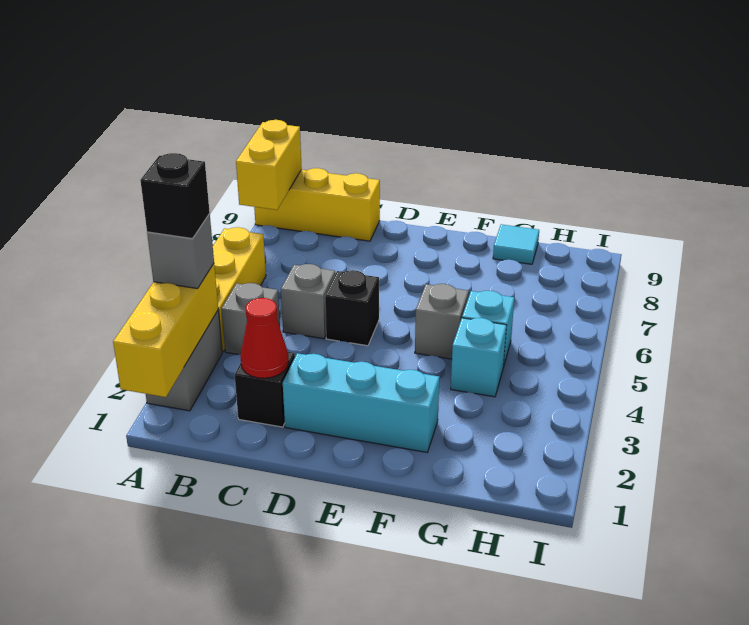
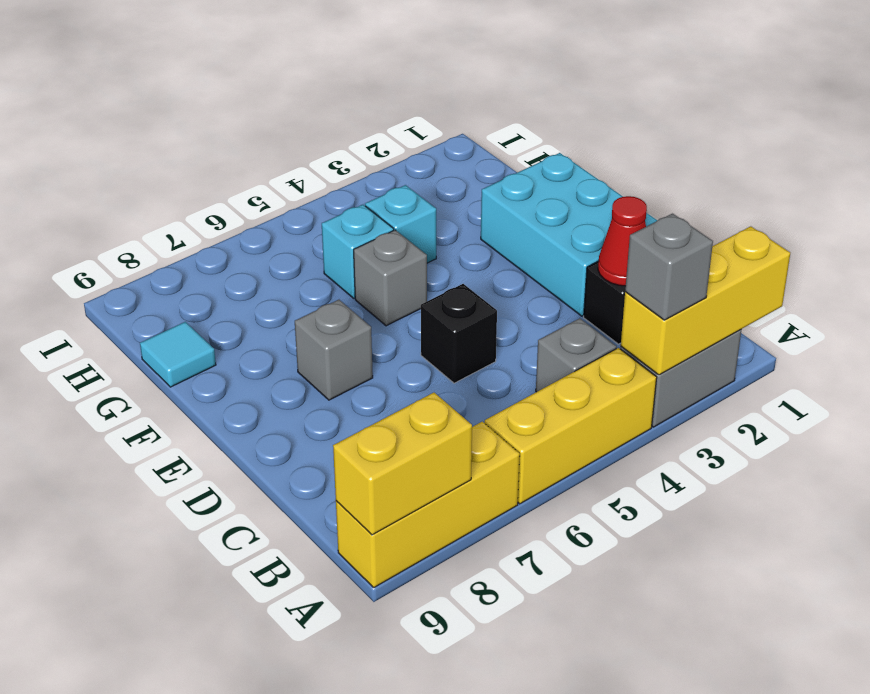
black 1x1 brick [140,153,210,239] -> none
yellow 1x3 brick [254,168,380,241] -> yellow 1x3 brick turned to [336,422,520,587]
grey 1x1 brick [281,264,335,339] -> grey 1x1 brick moved to [295,300,373,400]
cyan 1x3 brick [283,353,439,452] -> cyan 2x3 brick [481,153,657,316]

